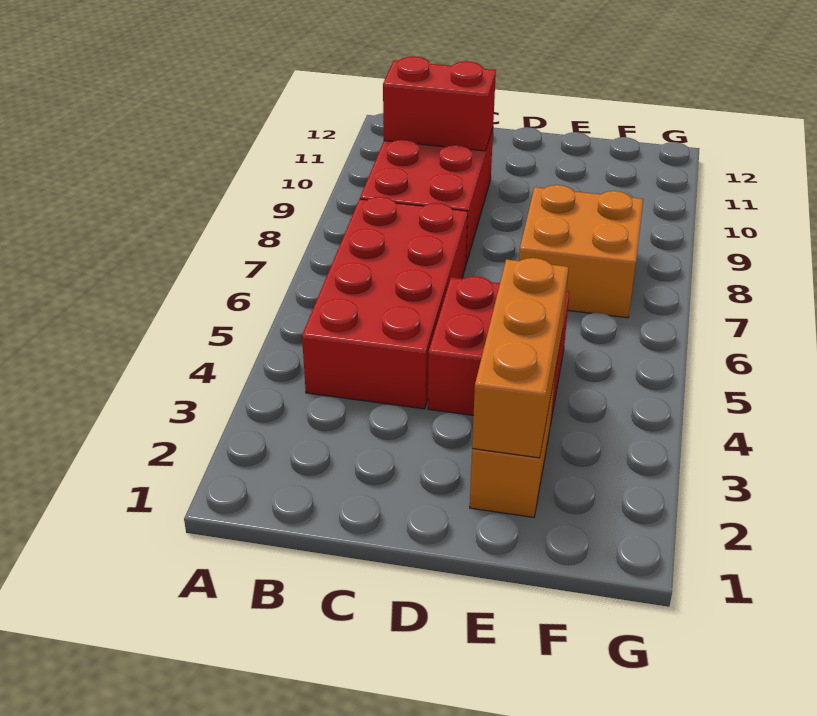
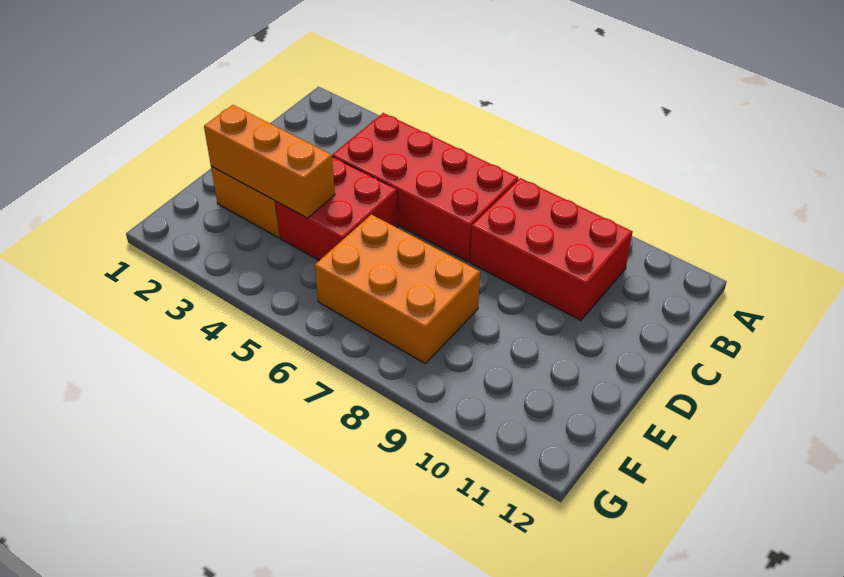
red 1x2 brick [383,56,496,151] -> none
orange 2x2 brick [519,185,643,318] -> orange 2x3 brick [315,214,480,363]

